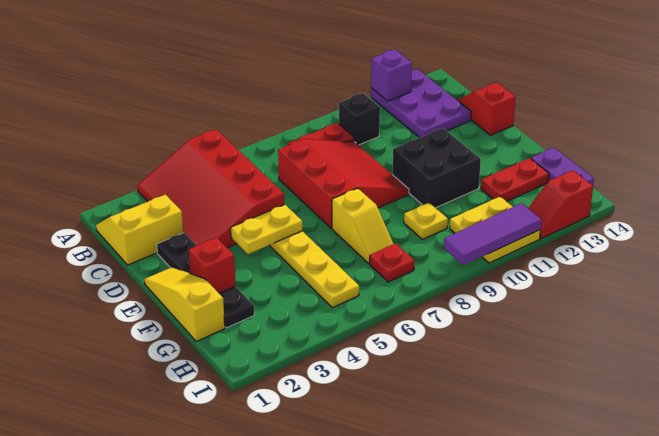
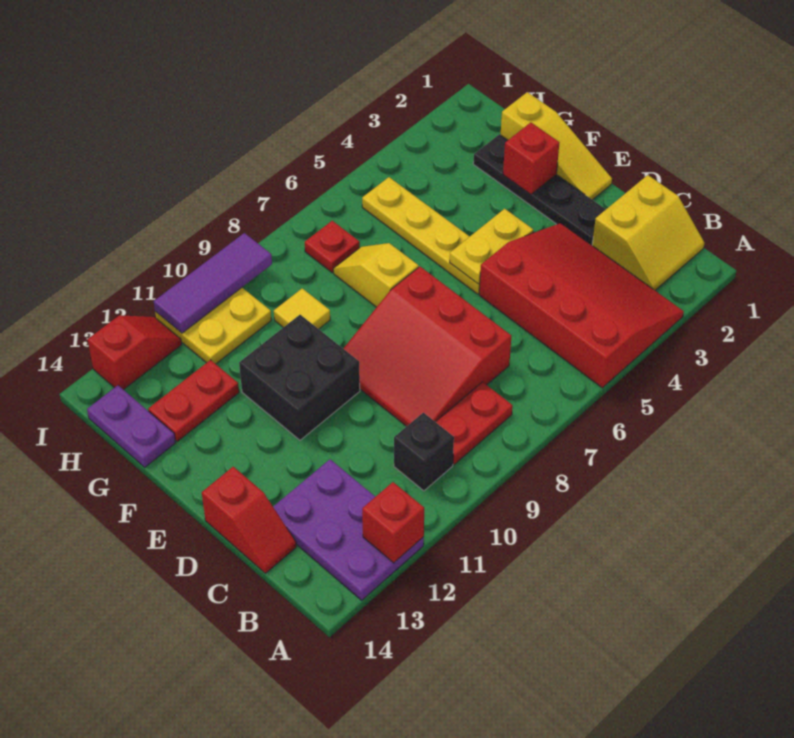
purple 1x1 brick [371,49,412,101] -> red 1x1 brick [362,482,424,563]
yellow 1x1 plate [404,203,448,239] -> yellow 1x1 tile [274,288,330,329]

